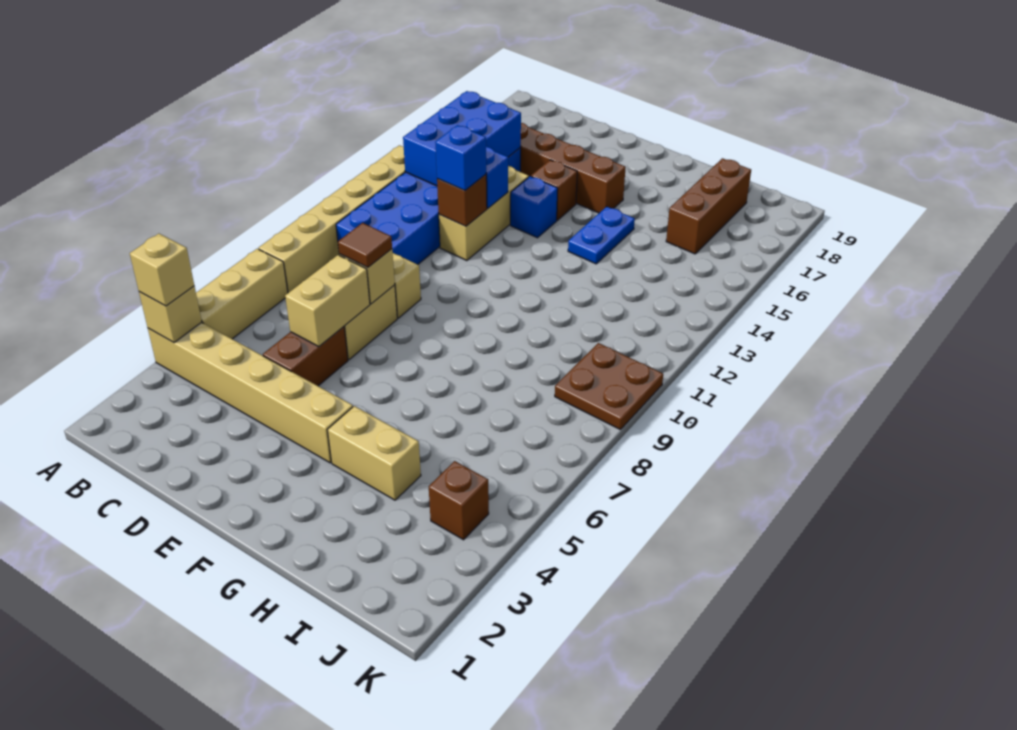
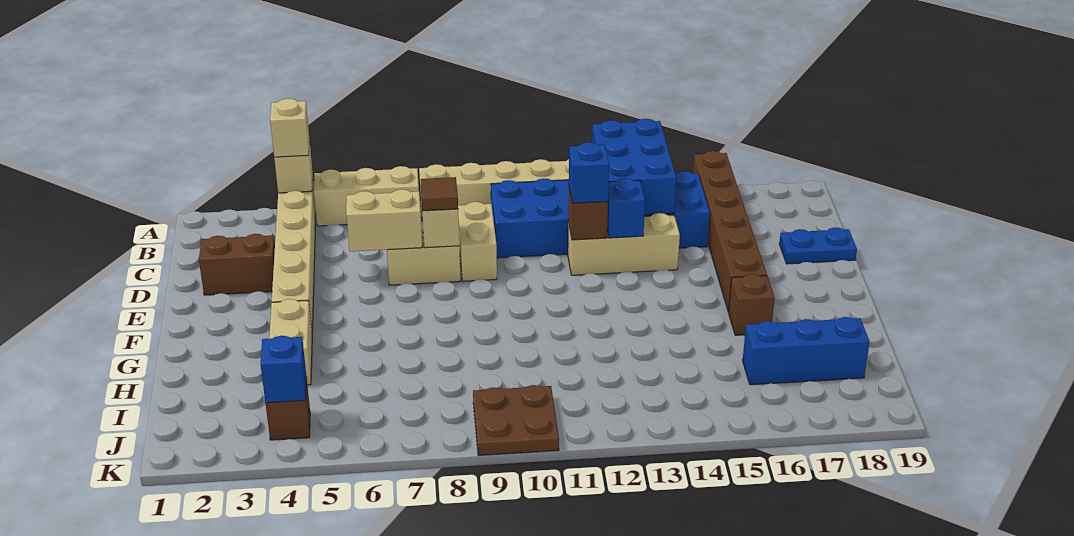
blue 2x3 brick [403,91,521,186] -> blue 2x3 brick turned to [592,119,676,215]
brown 1x2 brick [263,327,348,386] -> brown 1x2 brick moved to [199,234,275,295]
blue 1x1 brick [510,176,558,238] -> blue 1x1 brick moved to [261,336,306,403]
brown 1x1 brick [531,160,577,220] -> brown 1x1 brick moved to [729,274,775,335]
blue 1x2 plate [568,207,635,264] -> blue 1x2 plate moved to [779,227,857,264]
brown 1x3 brick [666,158,751,254] -> blue 1x3 brick [743,317,870,385]

